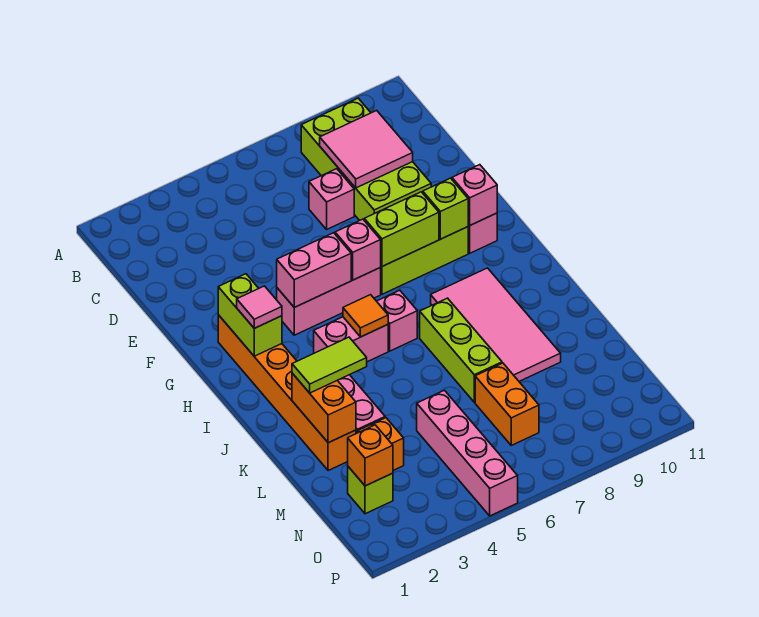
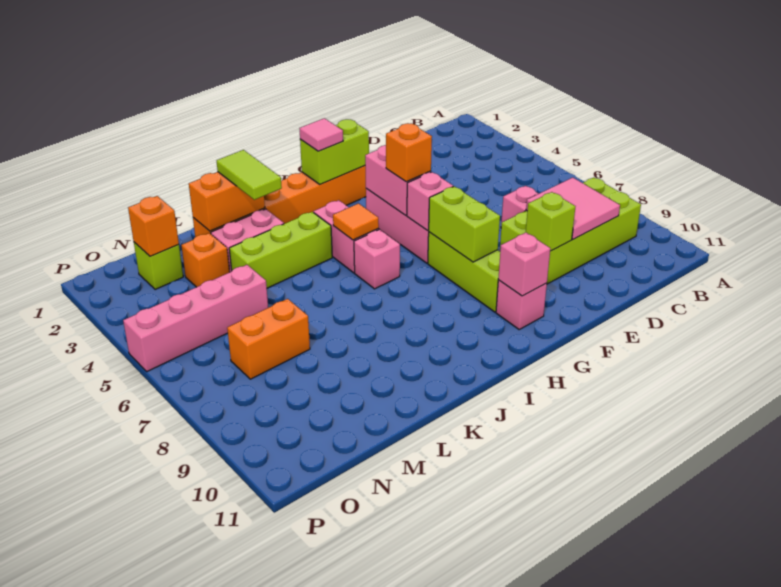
none -> orange 1x1 brick [386,123,432,182]
lime 1x1 brick [423,178,468,239] -> lime 1x1 brick moved to [526,192,575,251]
pink 2x4 tile [431,268,561,381] -> none
lime 1x3 brick [420,298,502,402] -> lime 1x3 brick moved to [229,212,332,288]

